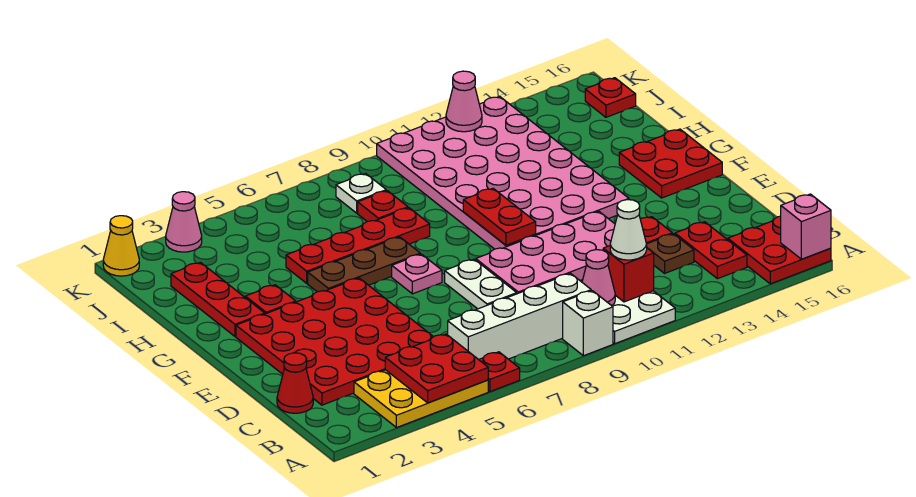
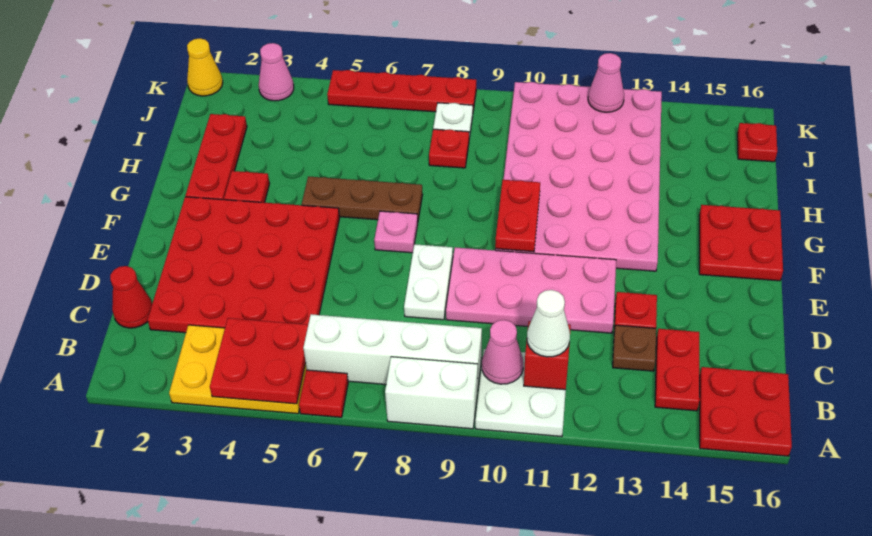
white 1x1 brick [563,291,613,356] -> white 1x2 brick [385,357,478,429]
pink 1x1 brick [781,194,831,259] -> none
red 1x4 plate [286,208,430,283] -> red 1x4 plate moved to [327,70,476,112]

